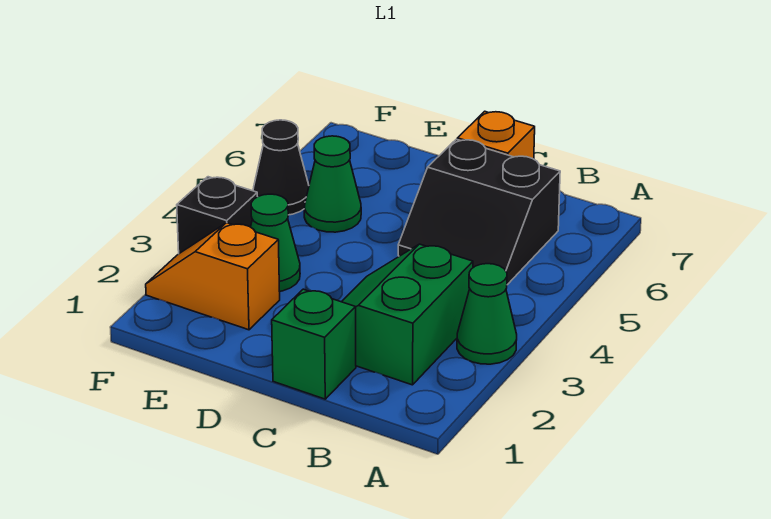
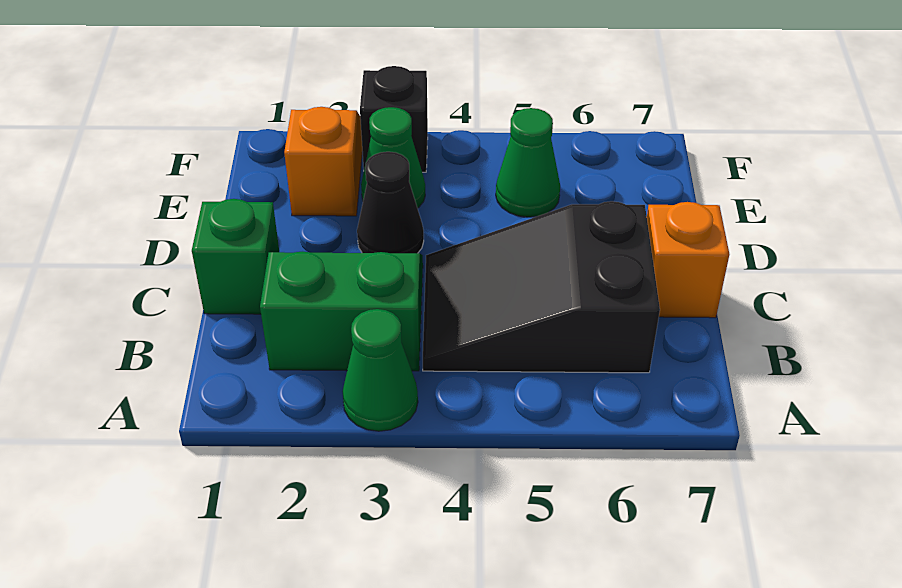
black 2x2 slope [398,139,560,285] -> black 2x3 slope [423,201,660,373]
black 1x1 cone [253,120,309,215] -> black 1x1 cone moved to [357,152,424,253]

